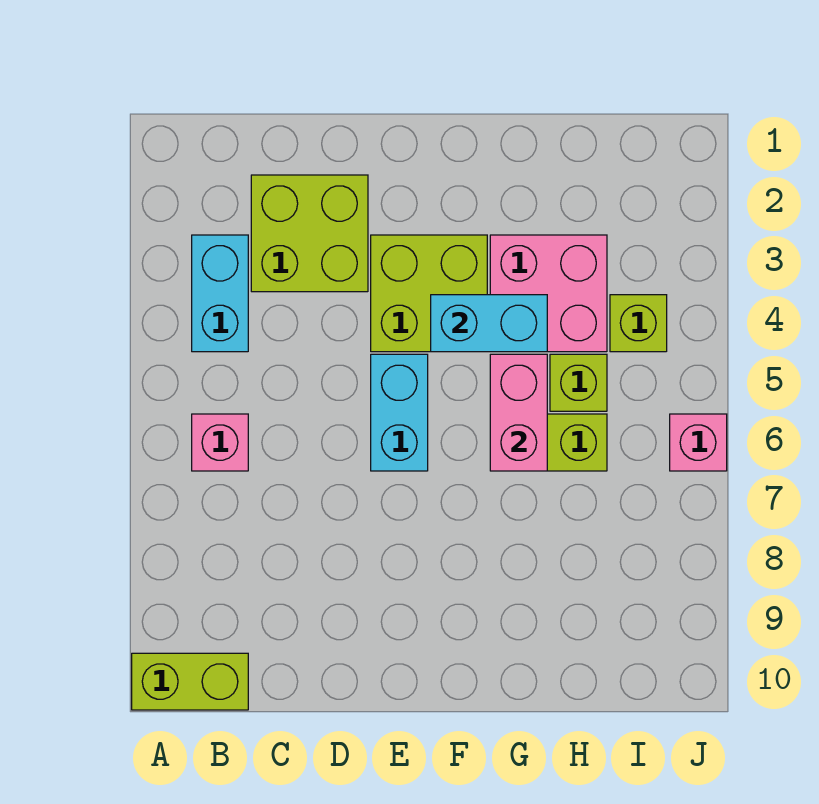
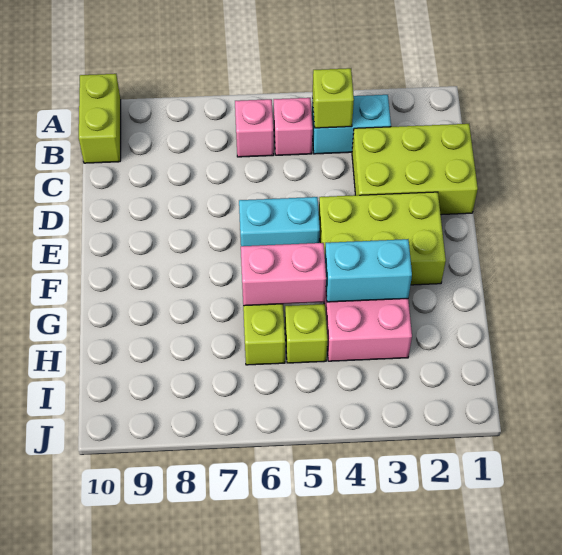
lime 2x2 brick [251,175,368,292] -> lime 2x3 brick [352,124,478,215]
lime 2x2 brick [371,235,487,352] -> lime 2x3 brick [319,192,446,285]
cyan 1x2 brick [431,295,547,352] -> cyan 1x2 brick turned to [325,239,412,302]
lime 1x1 brick [610,295,667,352] -> lime 1x1 brick moved to [312,68,354,128]
pink 1x1 brick [670,414,727,471] -> pink 1x1 brick moved to [274,98,313,155]

